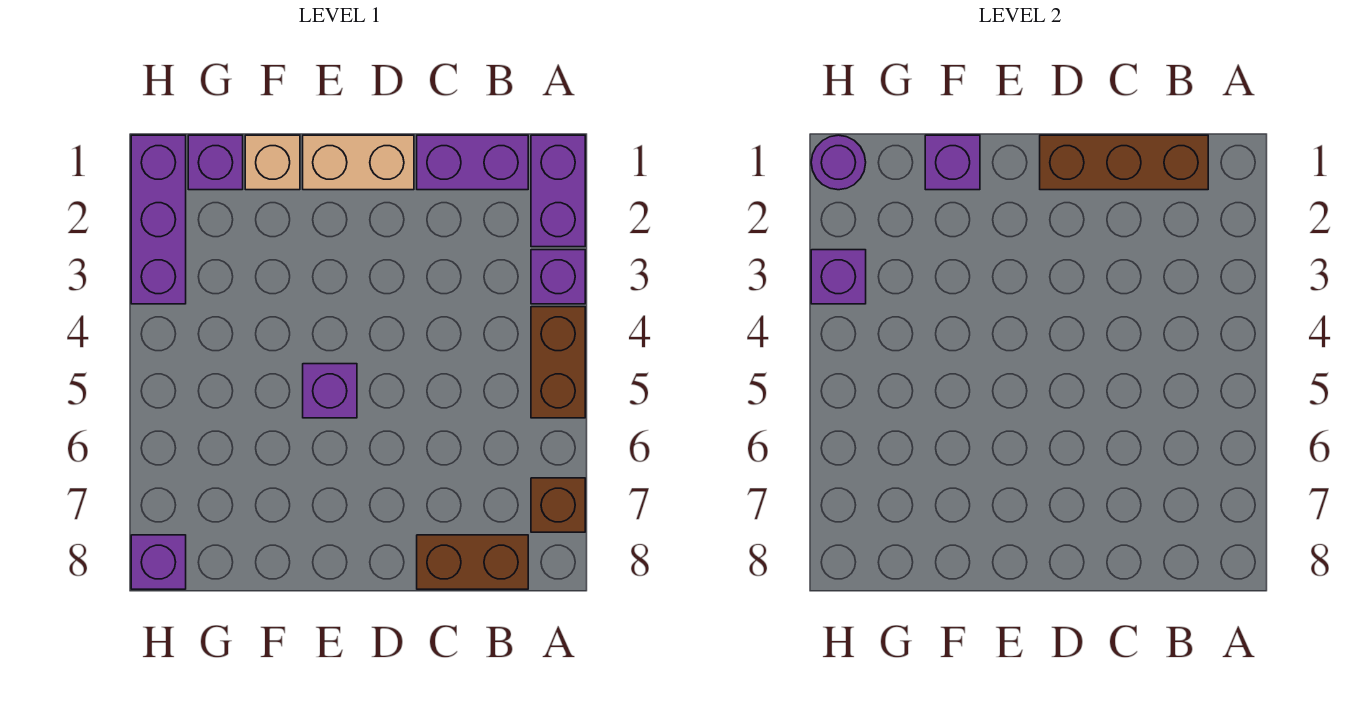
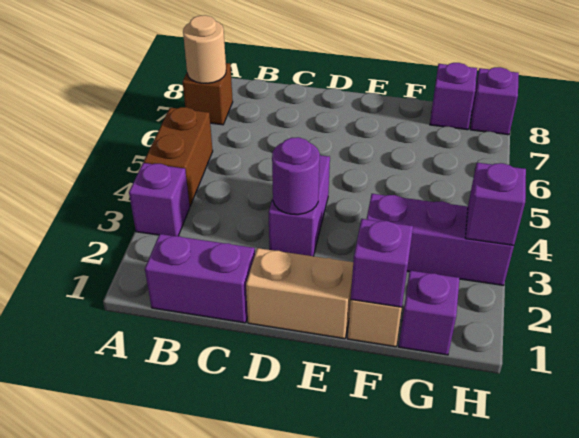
purple 1x2 brick [531,135,585,247] -> purple 1x2 brick moved to [269,155,330,256]
none -> tan 1x1 round brick [183,15,226,83]
brown 1x3 brick [1040,135,1208,190] -> none
brown 1x2 brick [417,535,528,589] -> none
purple 1x1 brick [303,364,357,418] -> purple 1x1 brick moved to [430,63,477,130]
purple 1x3 brick [131,135,186,304] -> purple 1x3 brick turned to [367,194,514,285]
purple 1x1 round brick [811,135,866,190] -> purple 1x1 round brick moved to [272,137,320,215]

